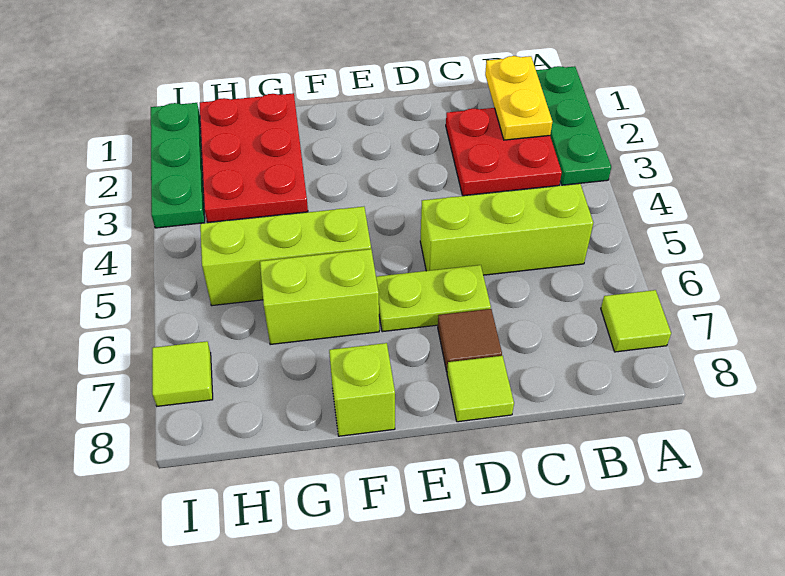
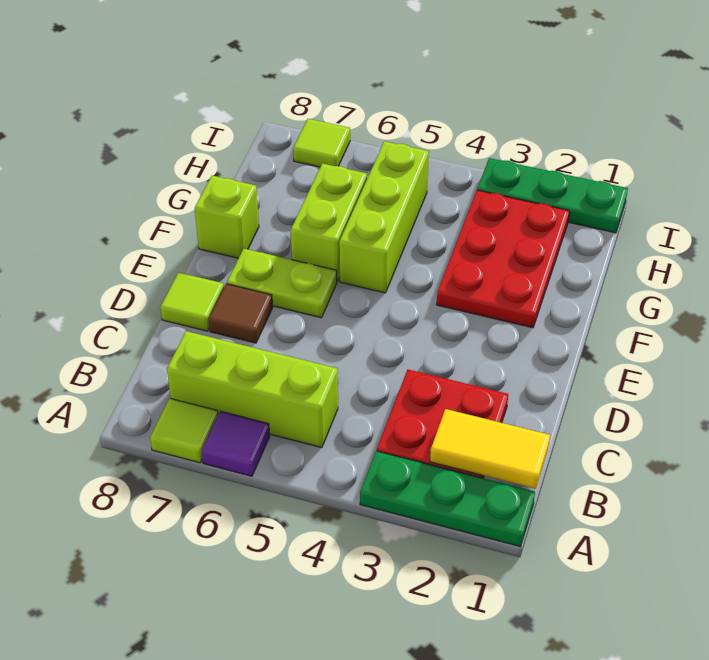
none -> purple 1x1 tile [202,411,270,476]
yellow 1x2 plate [485,56,552,140] -> yellow 1x2 tile [430,409,550,489]
lime 1x3 brick [420,184,593,275] -> lime 1x3 brick turned to [167,331,338,448]
lime 1x2 plate [376,265,491,332] -> lime 1x2 plate turned to [227,249,337,318]
red 2x3 plate [200,93,308,222] -> red 2x3 plate turned to [437,190,569,328]

